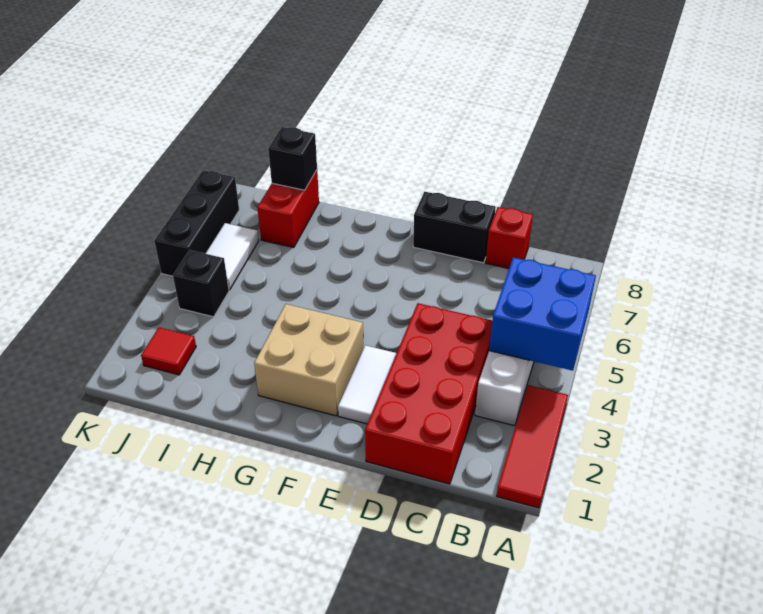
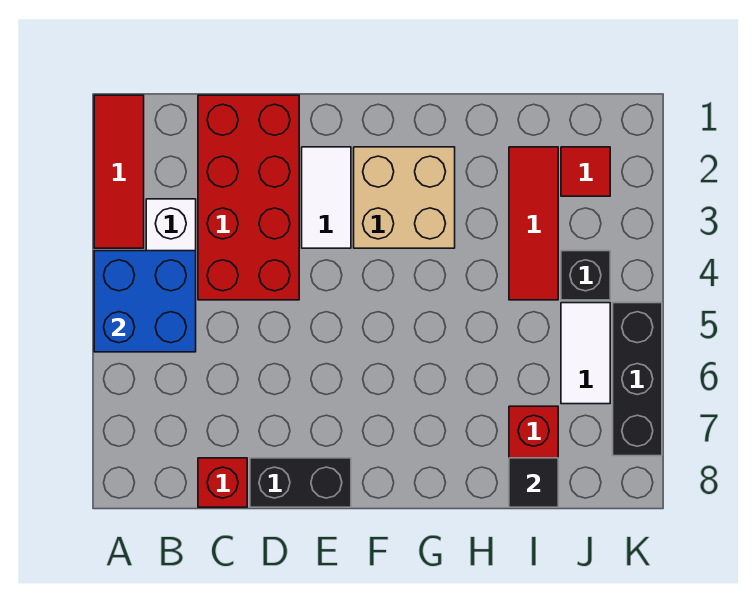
none -> red 1x3 tile [509,147,558,300]
black 1x1 brick [268,127,317,190] -> black 1x1 tile [509,458,558,507]

